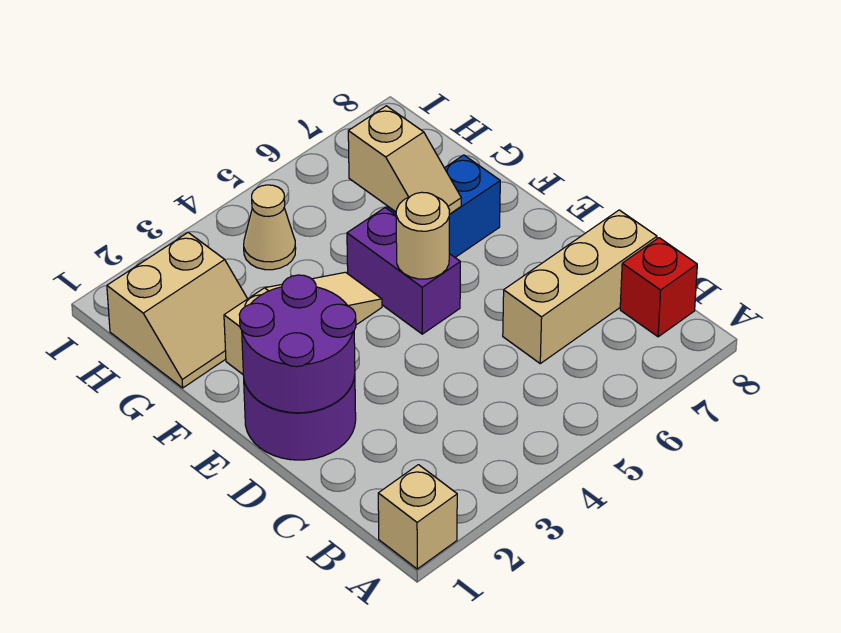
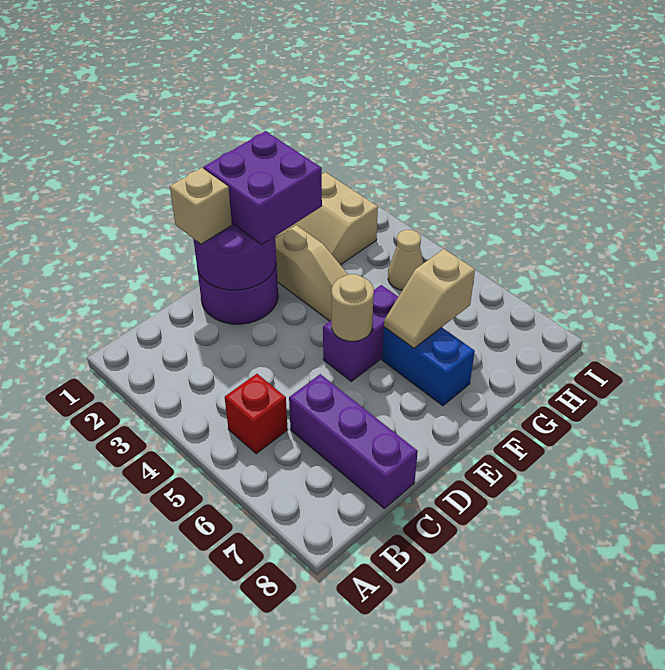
tan 1x1 brick [378,465,457,569] -> tan 1x1 brick moved to [170,168,232,244]
red 1x1 brick [620,238,697,337] -> red 1x1 brick moved to [225,374,288,454]
tan 1x3 brick [503,210,657,363] -> purple 1x3 brick [289,374,418,508]
none -> purple 2x2 brick [203,131,322,245]

